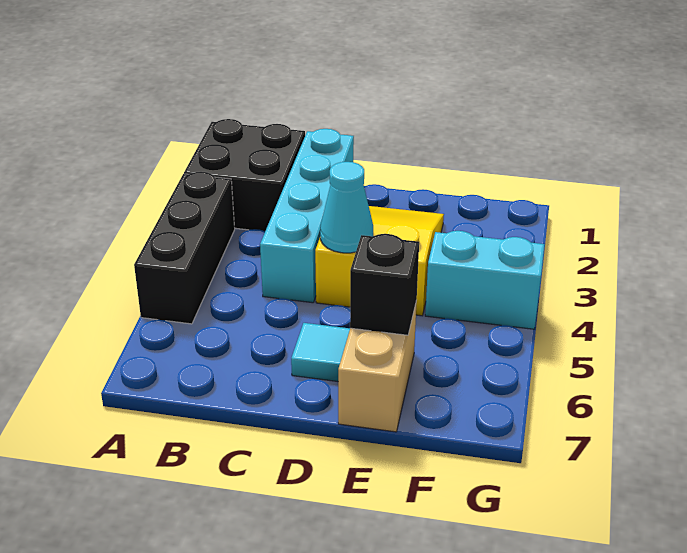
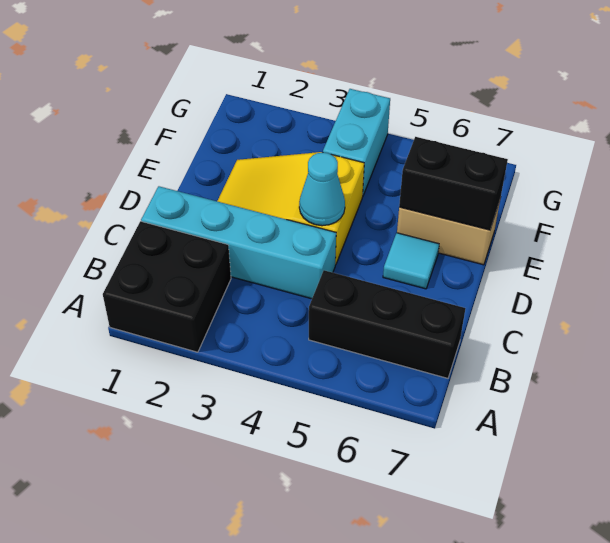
black 1x3 brick [134,172,235,324] -> black 1x3 brick moved to [309,270,465,378]
black 1x1 brick [350,234,419,335] -> black 1x2 brick [399,137,508,230]

